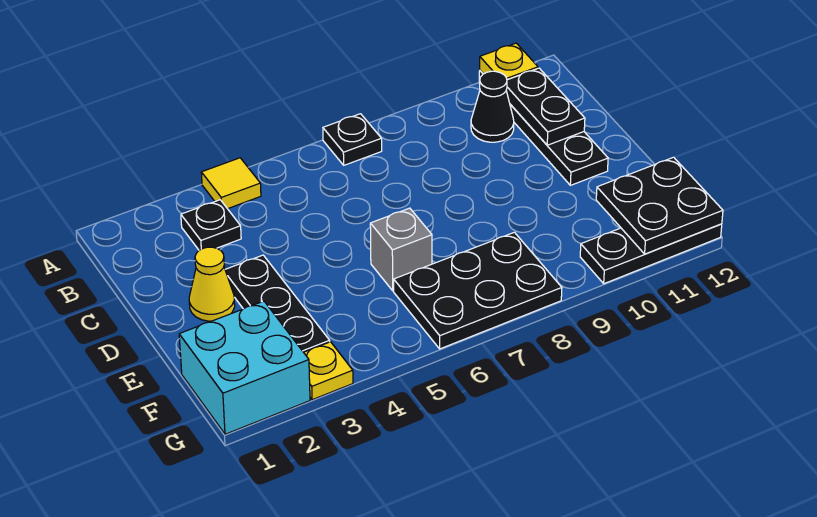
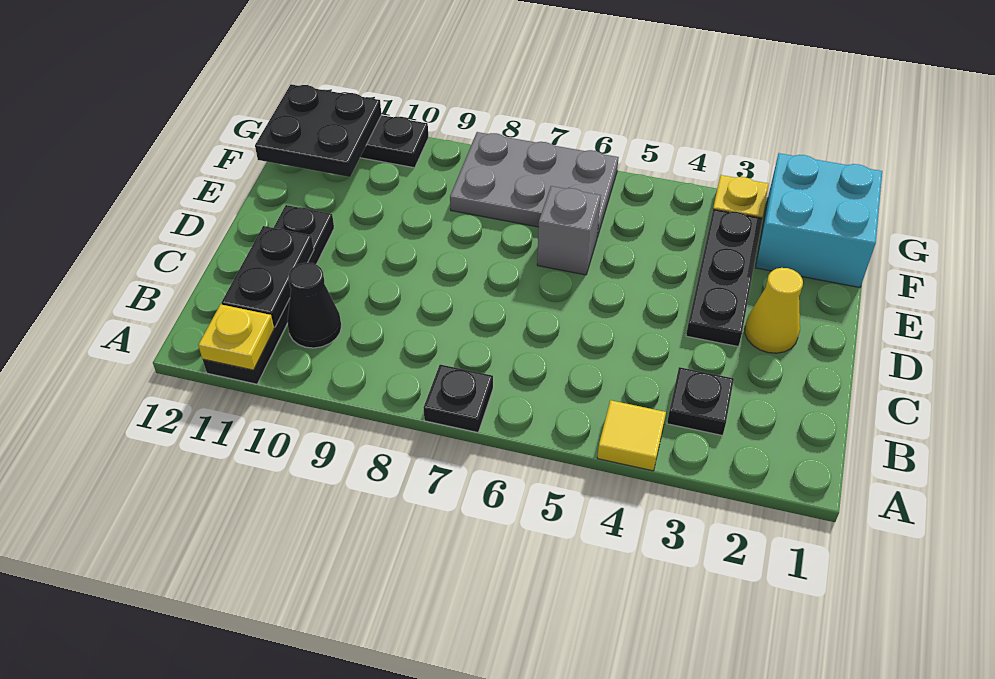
black 2x3 plate [394,232,562,349] -> grey 2x3 plate [450,132,619,237]

